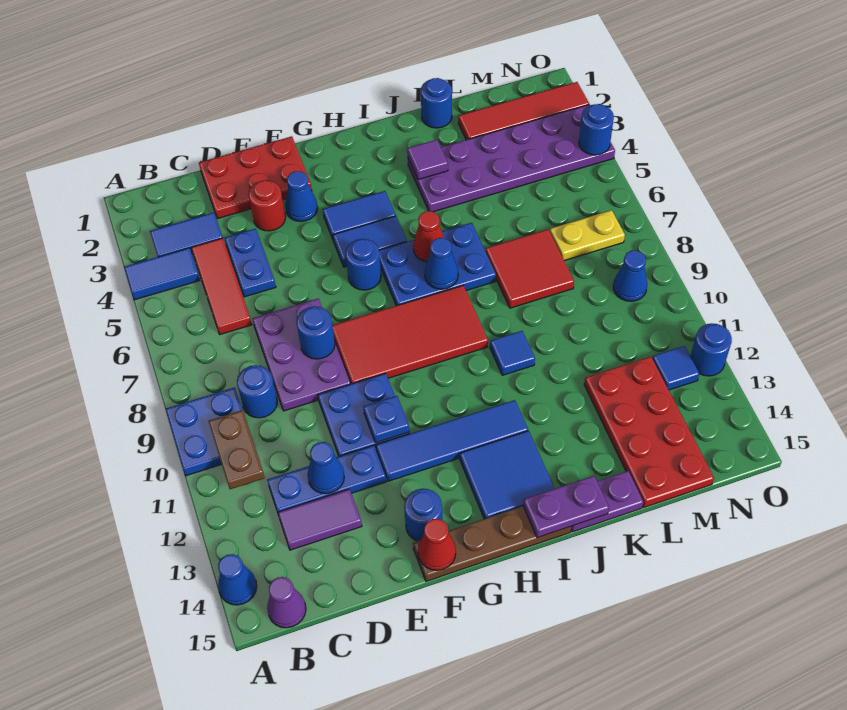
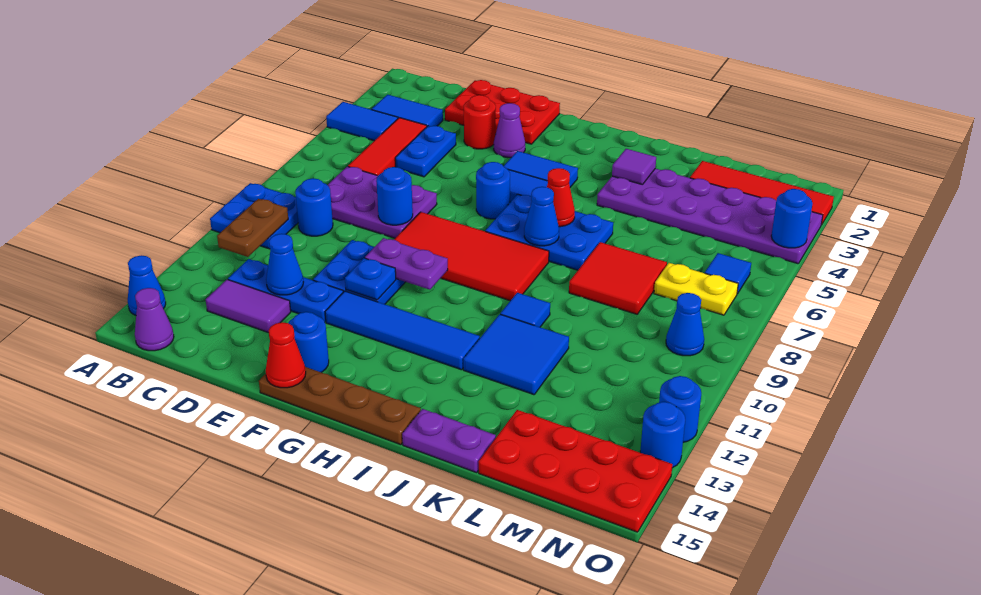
purple 2x3 plate [252,299,351,411] -> purple 2x3 plate turned to [328,167,437,238]
blue 1x1 cone [285,171,318,221] -> purple 1x1 cone [494,103,525,158]
blue 2x2 tile [460,431,555,519] -> blue 2x2 tile moved to [463,314,569,395]
purple 1x2 plate [523,476,609,538] -> purple 1x2 plate moved to [365,238,448,290]
blue 1x1 round brick [421,78,452,128] -> blue 1x1 round brick moved to [640,402,685,468]
red 2x4 plate [584,357,714,508] -> red 2x4 plate turned to [478,410,672,532]
blue 1x1 tile [652,346,699,390] -> blue 1x1 tile moved to [705,253,751,294]

